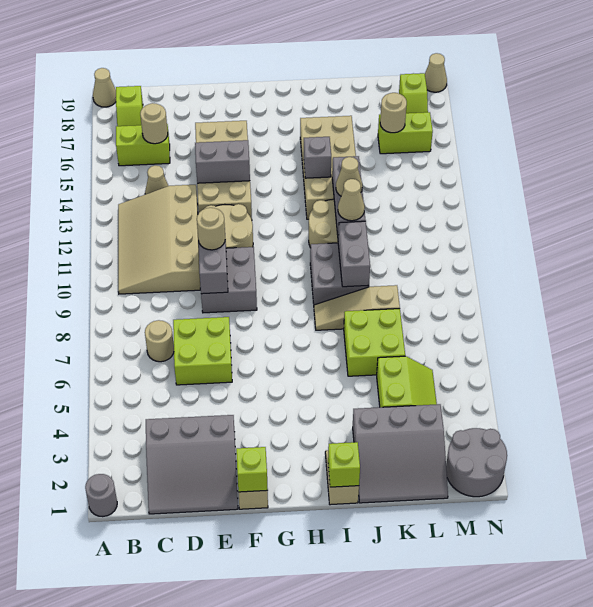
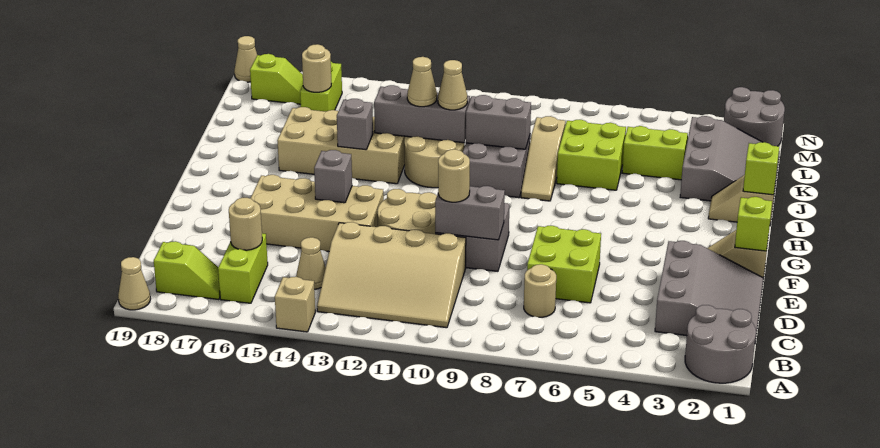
grey 1x1 round brick [85,474,117,517] -> grey 2x2 round brick [685,305,756,383]
none -> tan 1x1 brick [275,277,315,332]
grey 1x2 brick [195,140,250,183] -> grey 1x1 brick [314,150,352,203]

